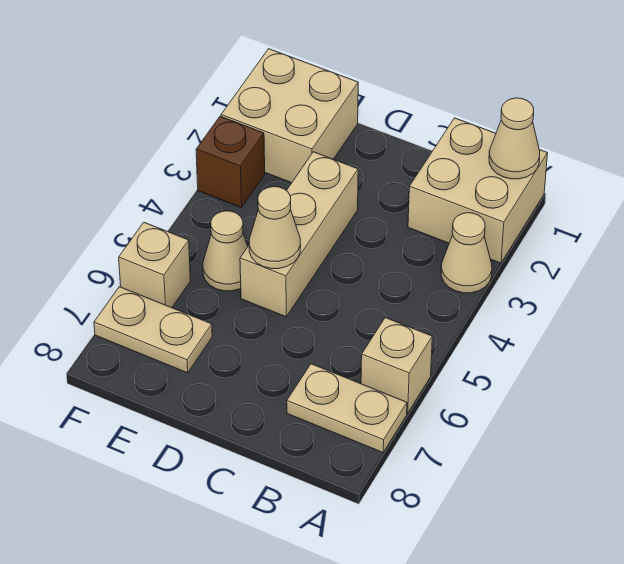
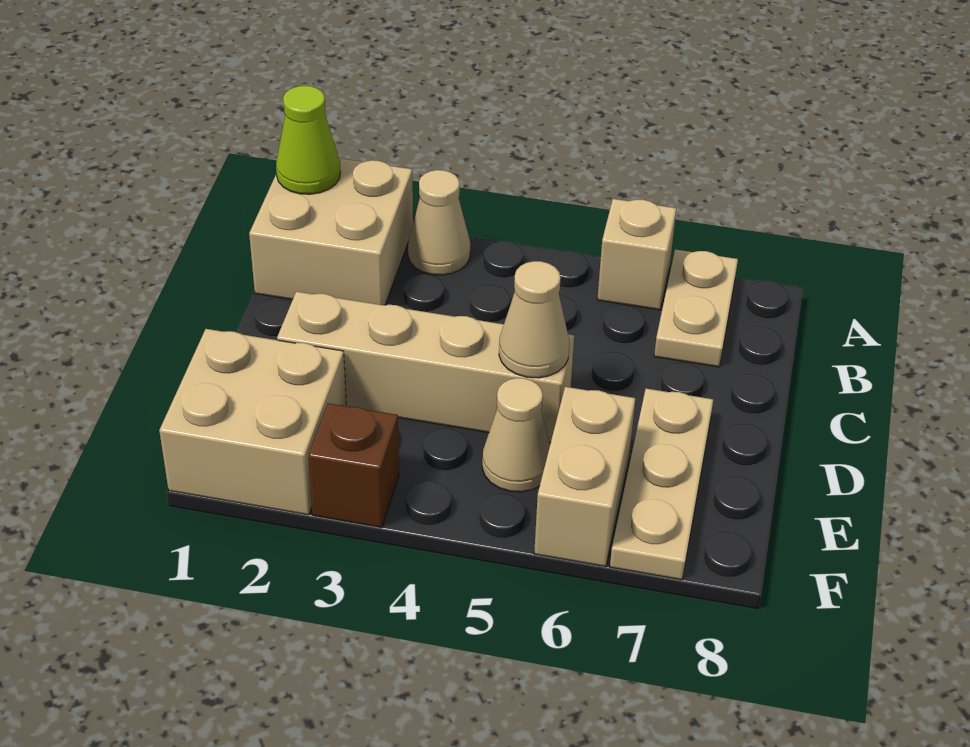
tan 1x1 cone [489,98,540,179] -> lime 1x1 cone [276,86,340,194]
tan 1x3 brick [240,152,358,317] -> tan 1x4 brick [277,292,574,443]
tan 1x2 plate [94,287,212,373] -> tan 1x3 plate [610,389,713,580]
tan 1x1 brick [119,223,191,308] -> tan 1x2 brick [534,387,635,567]

